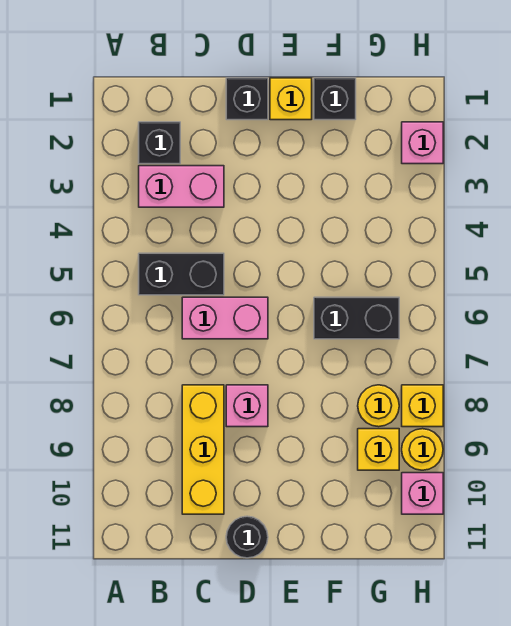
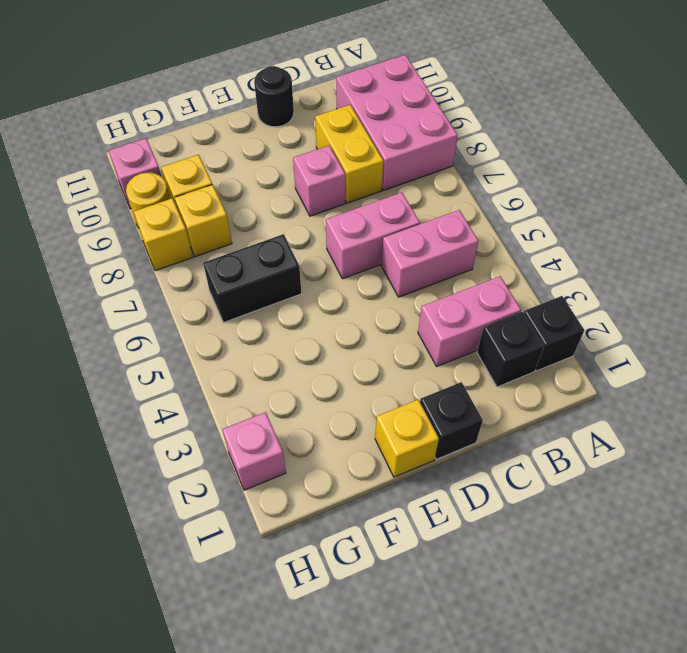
none -> pink 2x3 brick [336,55,458,190]
black 1x2 brick [139,253,224,295] -> pink 1x2 brick [382,210,478,297]
yellow 1x3 brick [182,385,224,514] -> yellow 1x2 brick [315,105,383,203]
black 1x1 brick [314,78,356,120] -> black 1x1 brick moved to [524,296,584,371]
yellow 1x1 round brick [358,385,399,427] -> yellow 1x1 brick [175,185,232,257]

